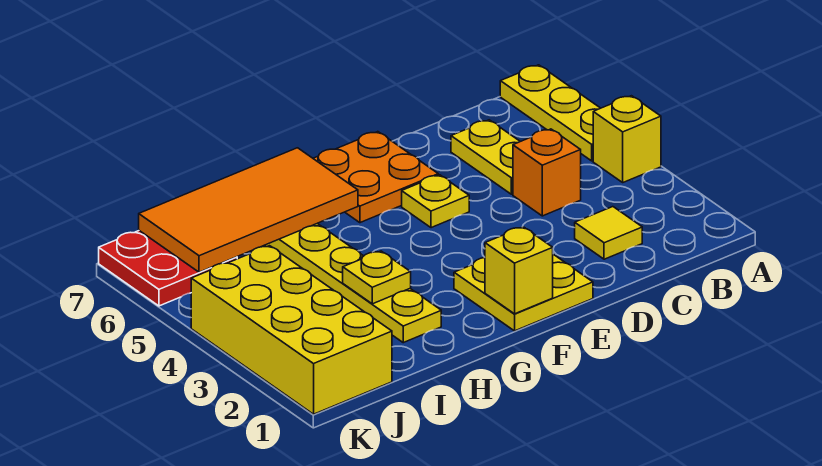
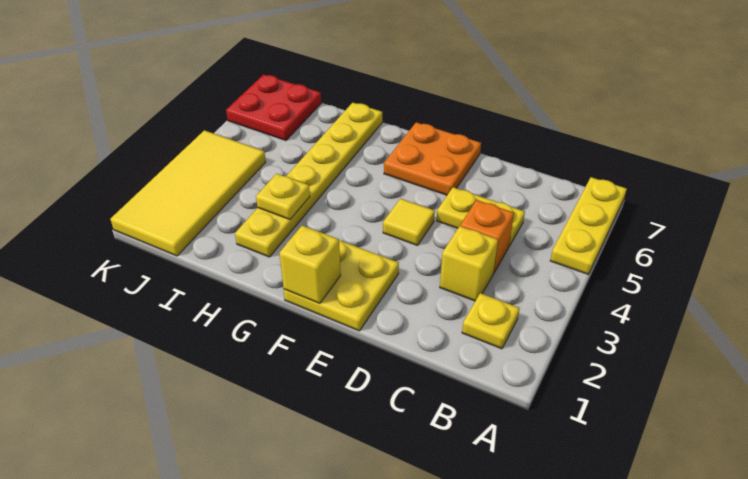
yellow 1x1 brick [593,96,661,182] -> yellow 1x1 brick moved to [440,226,498,301]
yellow 1x1 tile [575,207,642,259] -> yellow 1x1 tile moved to [383,199,435,246]
yellow 1x2 plate [451,120,520,194] -> yellow 1x2 plate turned to [437,187,525,246]
yellow 1x1 plate [402,175,469,228] -> yellow 1x1 plate moved to [462,293,520,349]
orange 2x4 tile [139,148,358,272] -> none
yellow 2x4 brick [191,246,392,414] -> yellow 2x4 tile [110,130,266,256]

